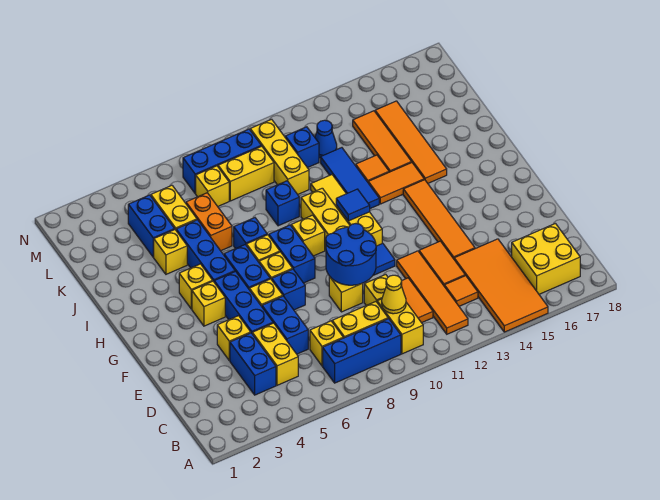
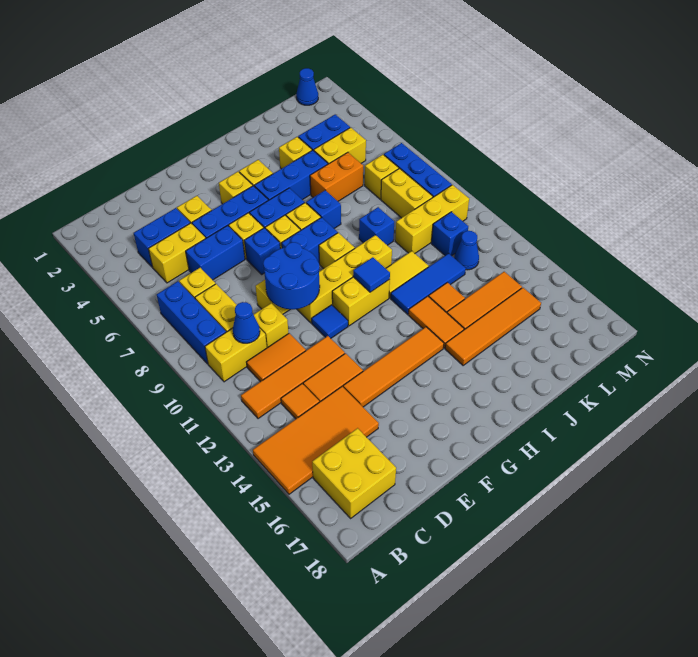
yellow 1x1 cone [382,275,406,314] -> blue 1x1 cone [233,302,260,343]
none -> blue 1x1 cone [296,68,318,105]

